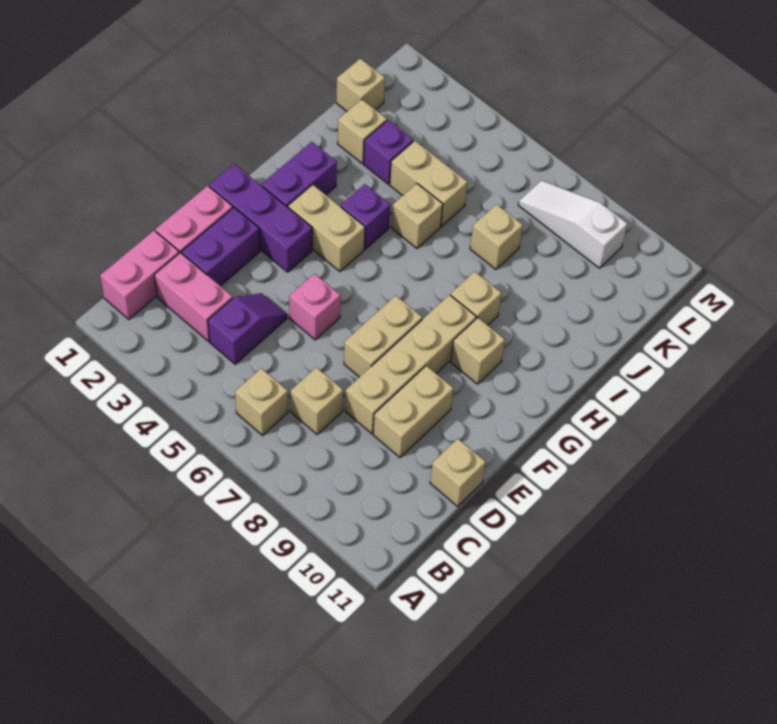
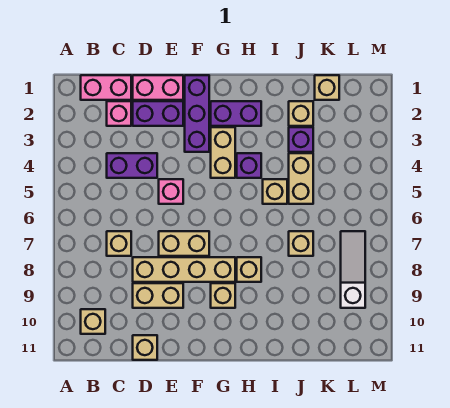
tan 1x1 brick [235,368,288,435] -> tan 1x1 brick moved to [81,309,105,334]
pink 1x2 brick [154,253,233,341] -> pink 1x1 brick [107,101,131,126]
purple 1x2 slope [208,293,287,364] -> purple 1x2 brick [107,153,157,178]

